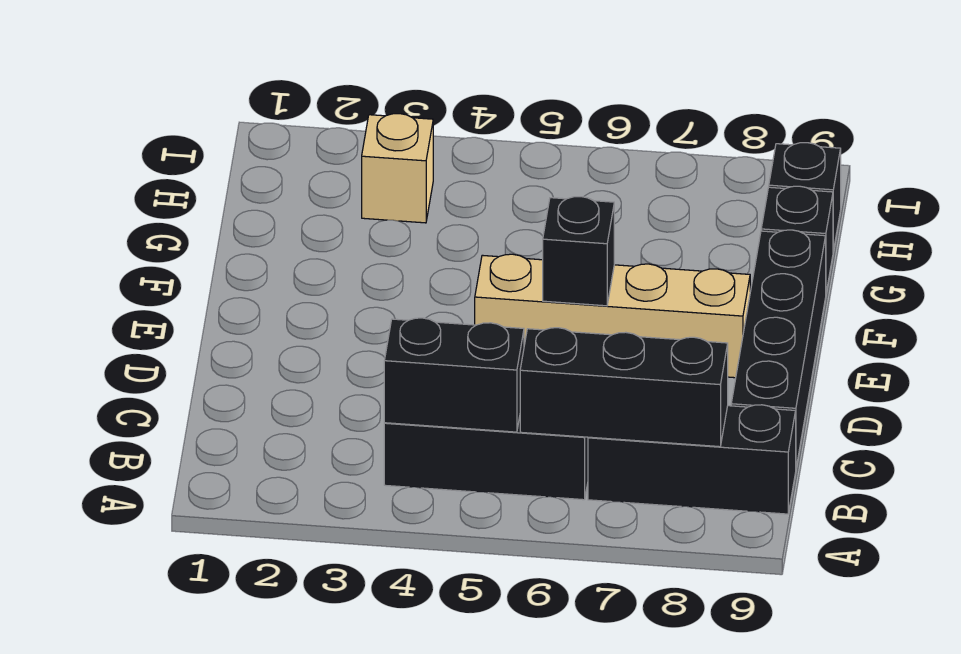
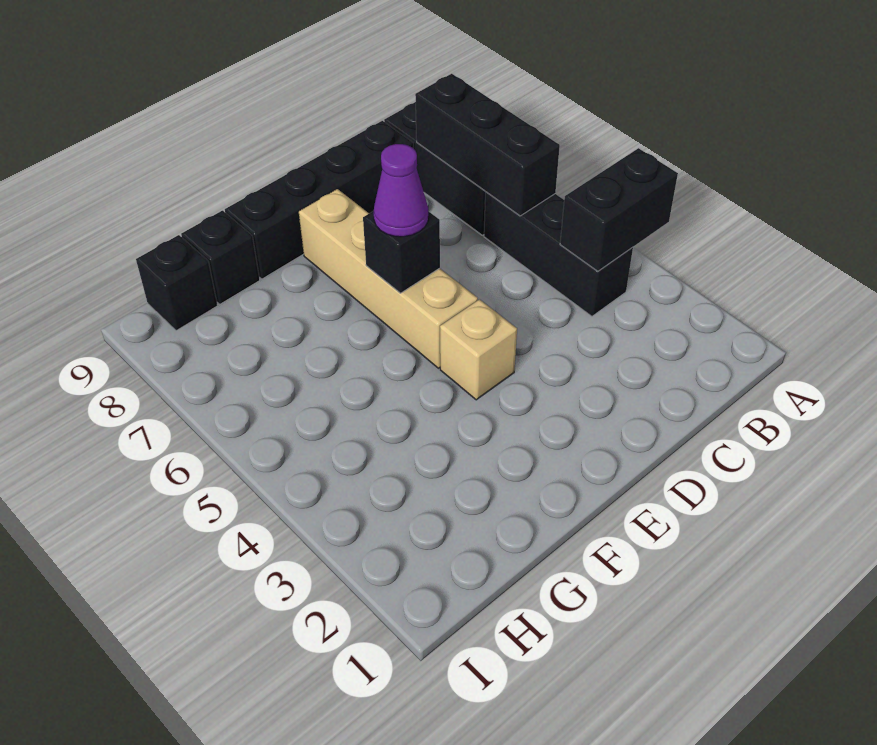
black 1x2 brick [384,318,524,432] -> black 1x2 brick turned to [560,148,678,271]
none -> purple 1x1 cone [374,144,428,237]
tan 1x1 brick [362,114,433,223] -> tan 1x1 brick moved to [440,299,517,400]

